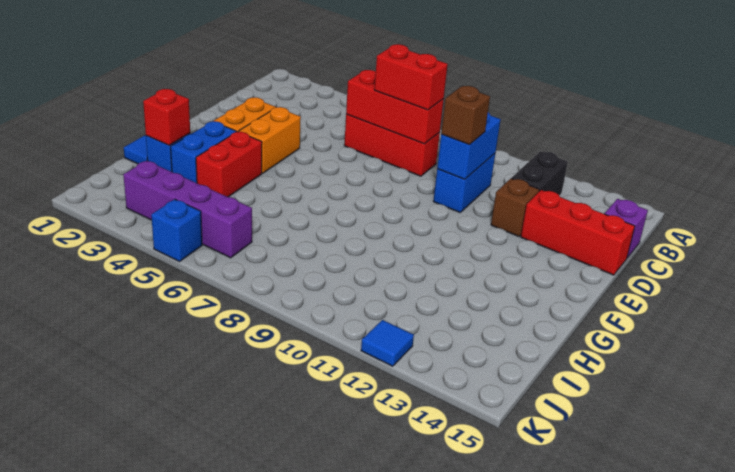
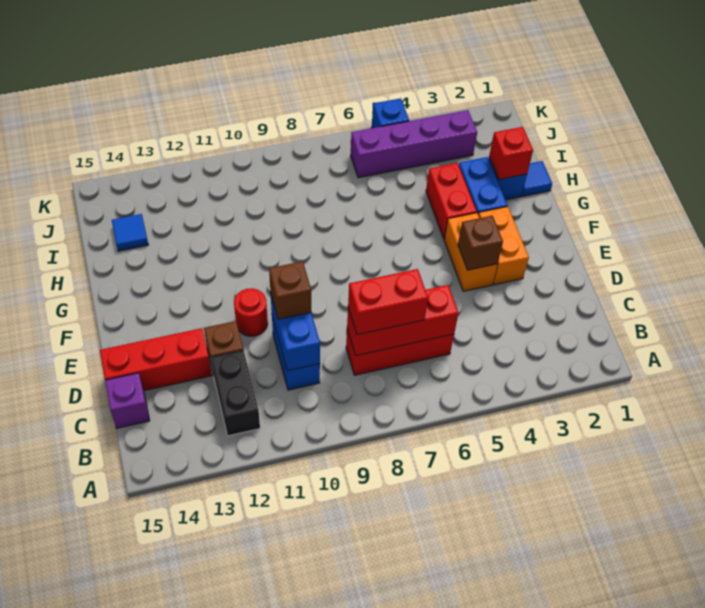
none -> brown 1x1 brick [458,216,503,270]
none -> red 1x1 round brick [234,288,268,336]
blue 1x1 tile [361,320,414,366] -> blue 1x1 tile moved to [112,214,148,251]

